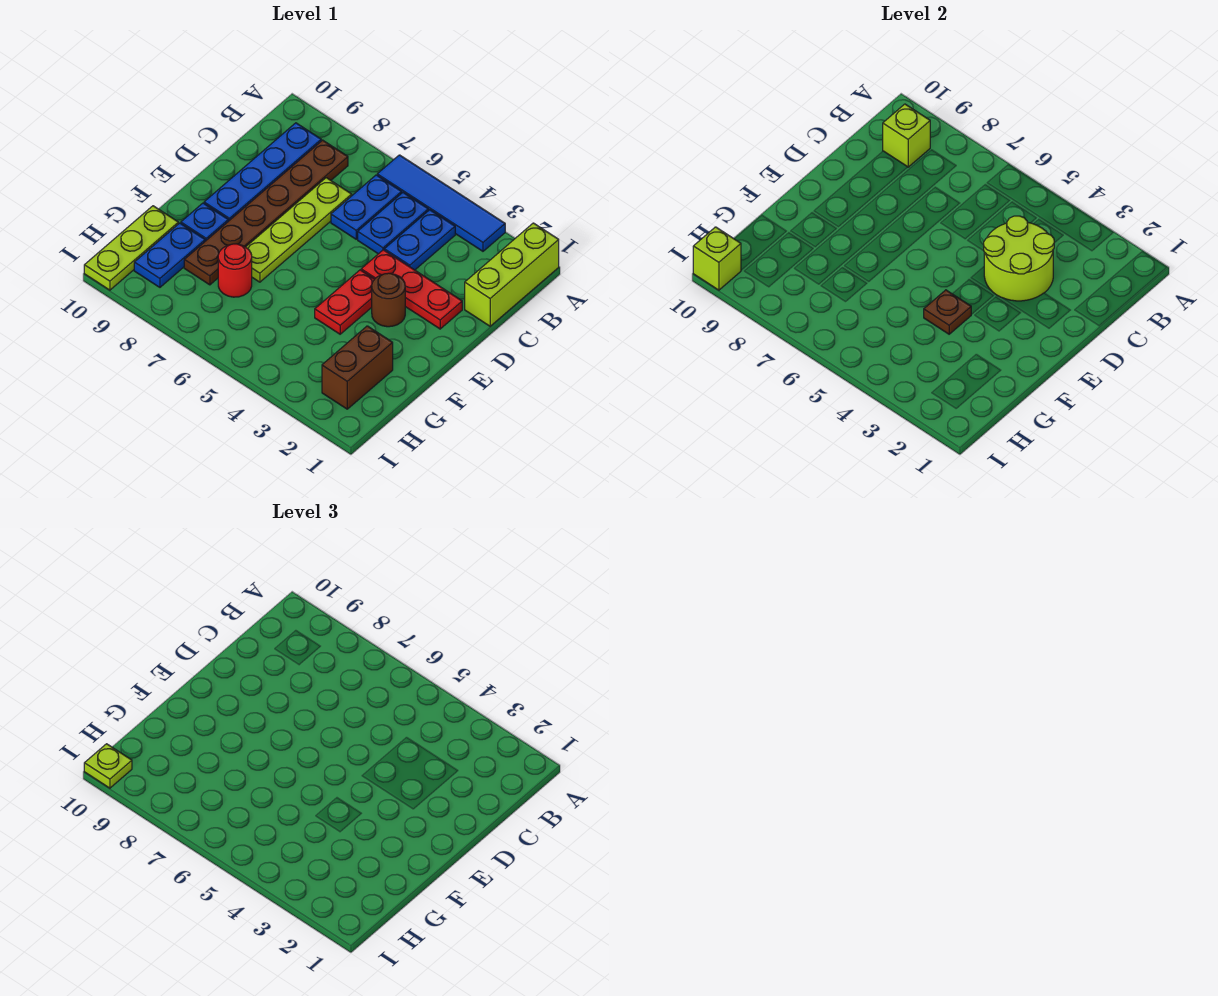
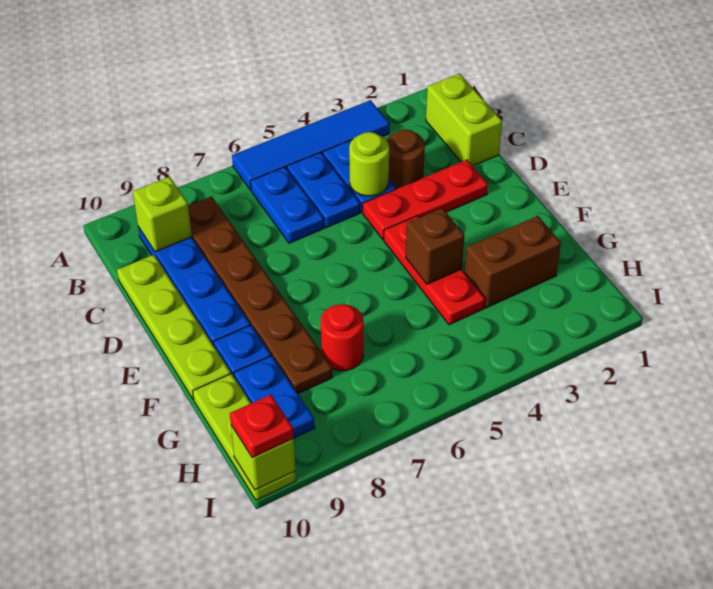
lime 1x3 brick [465,223,559,326] -> lime 1x2 brick [426,74,502,166]
lime 2x2 round brick [984,216,1054,301] -> lime 1x1 round brick [349,132,389,196]
lime 1x4 plate [246,178,352,282] -> lime 1x4 plate moved to [117,255,231,400]
brown 1x1 round brick [372,273,405,327] -> brown 1x1 round brick moved to [387,129,425,189]
red 1x2 plate [315,270,374,334] -> red 1x3 plate [384,216,485,325]
brown 1x1 plate [924,290,971,334] -> brown 1x1 brick [406,208,464,284]
brown 1x2 brick [322,326,393,409] -> brown 1x2 brick turned to [465,216,561,308]
lime 1x1 plate [84,744,132,788] -> red 1x1 plate [230,395,294,458]

